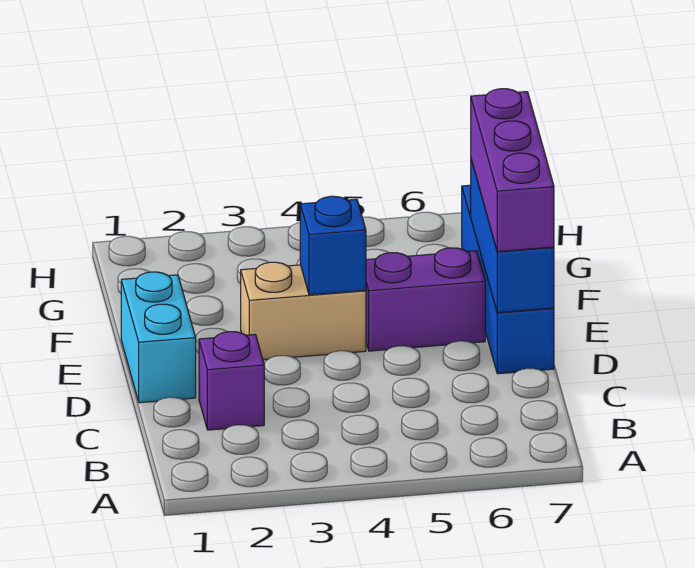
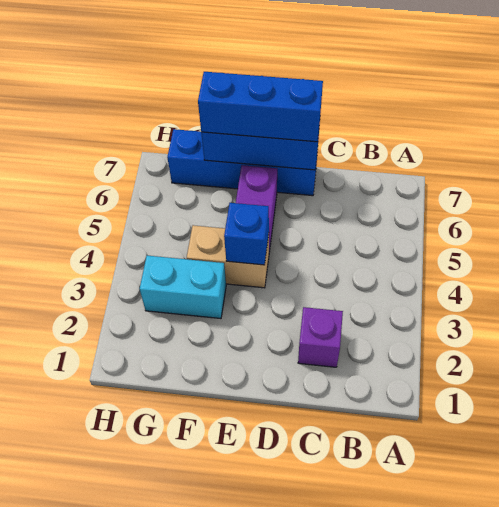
cyan 1x2 brick [121,272,196,403] -> cyan 1x2 brick moved to [140,256,226,319]
purple 1x3 brick [471,89,554,252] -> blue 1x3 brick [198,72,323,142]
tan 1x2 brick [241,262,366,360] -> tan 1x2 brick turned to [187,225,269,288]

